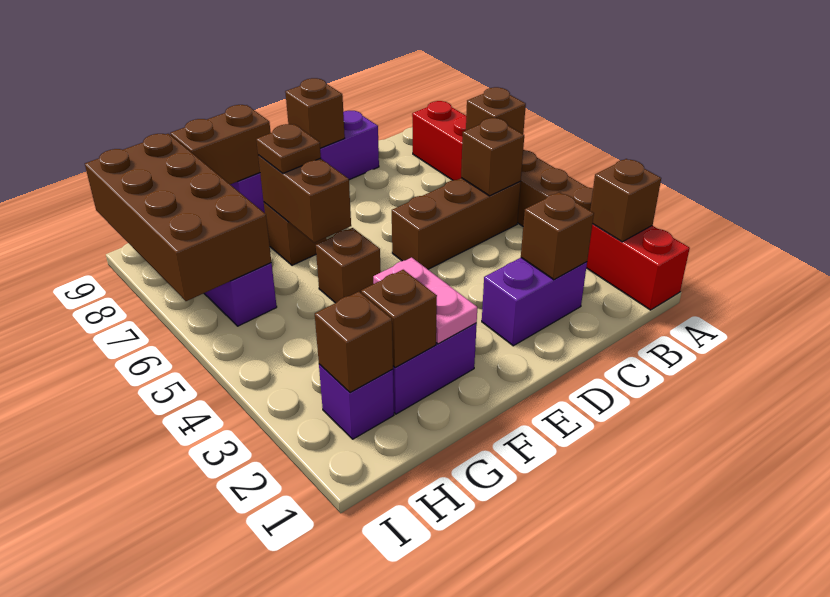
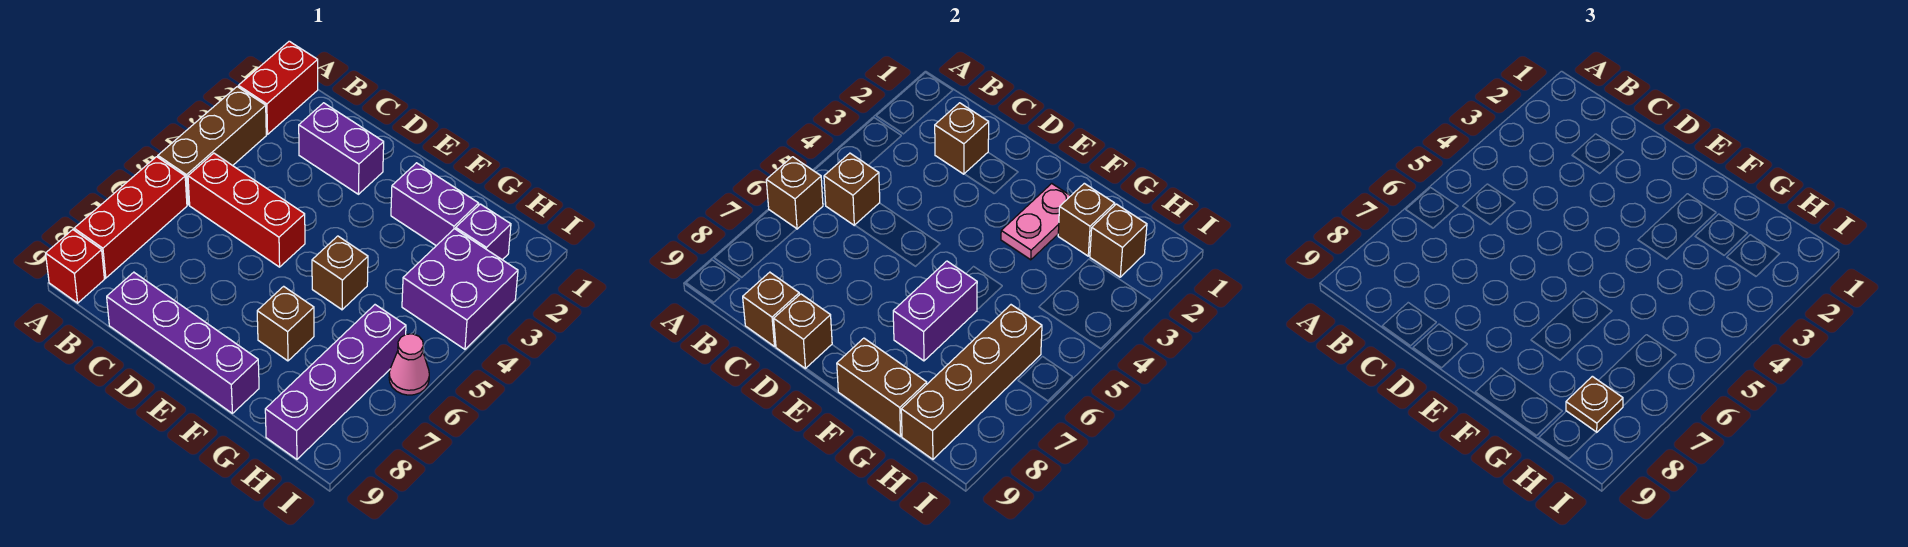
brown 1x1 brick [590,159,661,242] -> brown 1x1 brick moved to [743,272,799,346]
none -> red 1x1 brick [46,230,104,303]
brown 1x3 brick [392,178,521,269] -> red 1x3 brick [188,153,305,267]
brown 1x2 brick [258,155,351,243] -> purple 1x2 brick [893,261,977,361]
brown 1x1 plate [256,124,321,173] -> brown 1x1 plate moved to [1566,376,1623,432]
none -> purple 2x2 brick [402,229,518,349]
brown 2x4 brick [85,134,271,301] -> brown 1x4 brick [901,305,1042,459]
none -> pink 1x1 cone [389,334,429,395]

